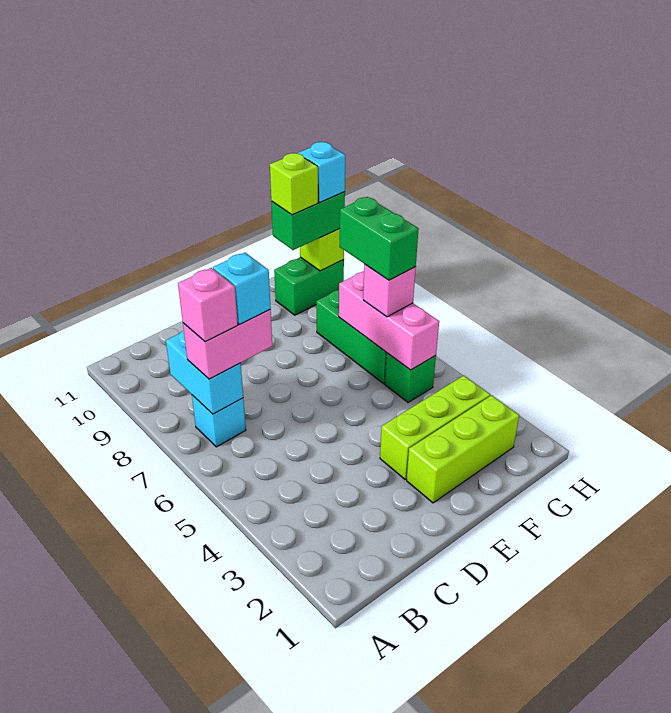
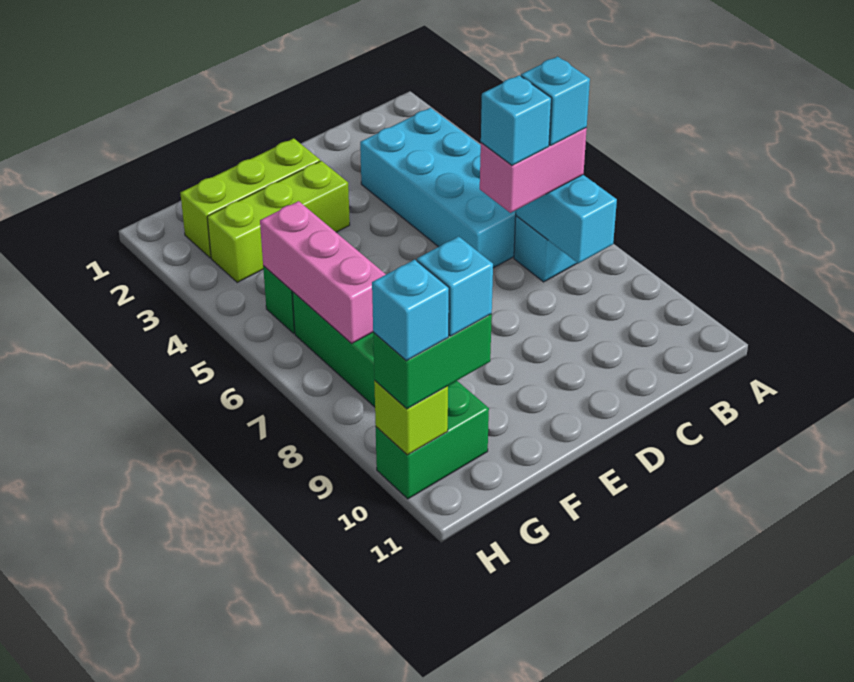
none -> cyan 2x4 brick [360,108,516,268]
pink 1x1 brick [178,268,238,342] -> cyan 1x1 brick [521,56,590,145]
pink 1x1 brick [363,264,416,317] -> none
green 1x2 brick [340,197,419,280] -> none
lime 1x1 brick [270,153,318,215] -> cyan 1x1 brick [417,236,493,336]

